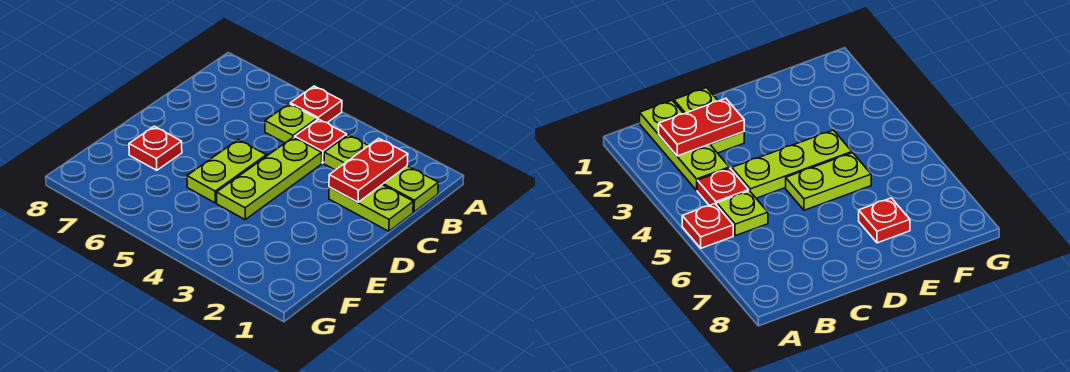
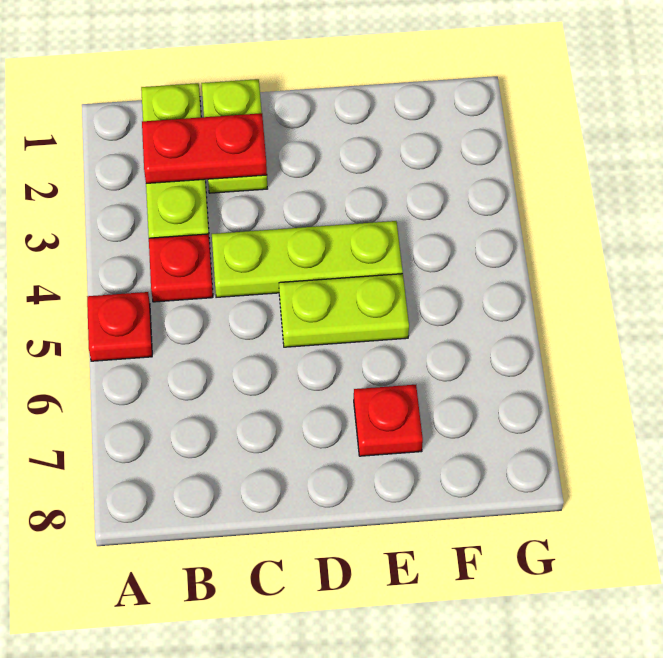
lime 1x1 plate [265,104,317,143] -> none

